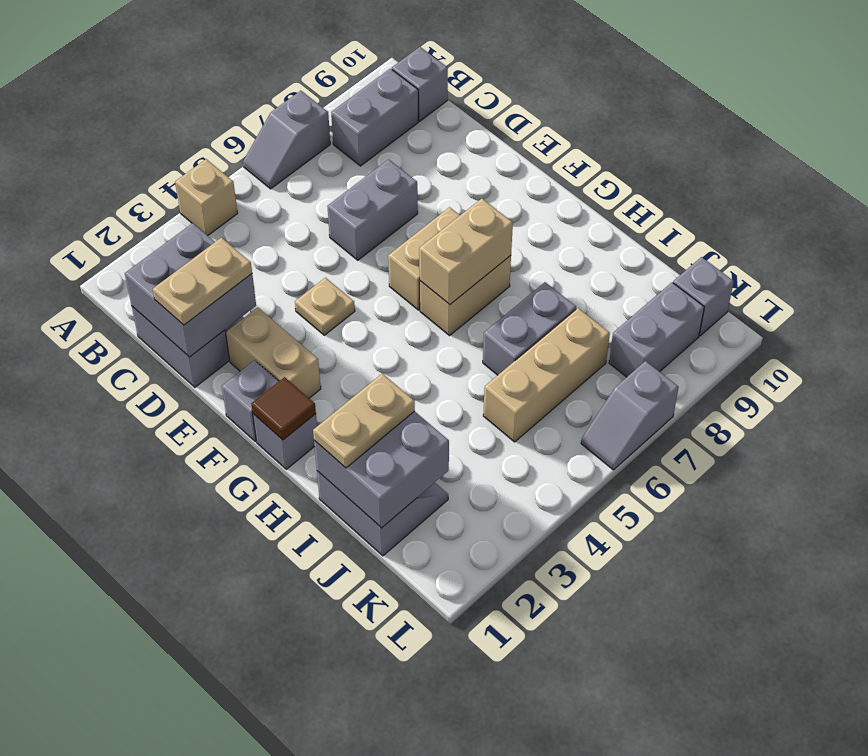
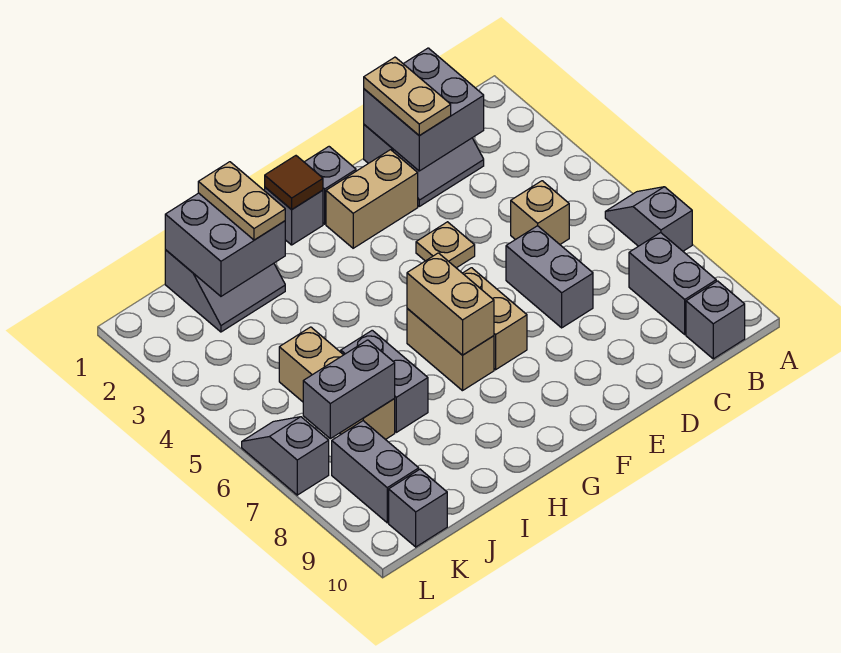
tan 1x1 brick [175,159,238,235] -> tan 1x1 brick moved to [511,181,569,244]
none -> grey 1x2 brick [303,340,395,439]

